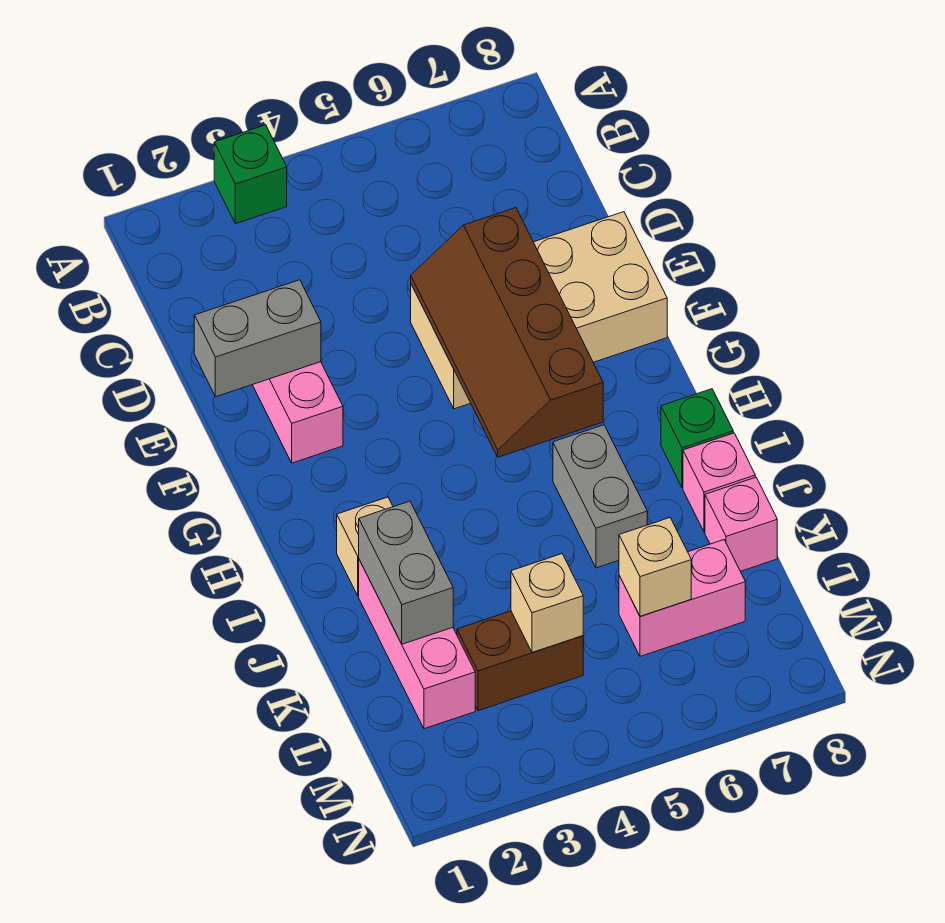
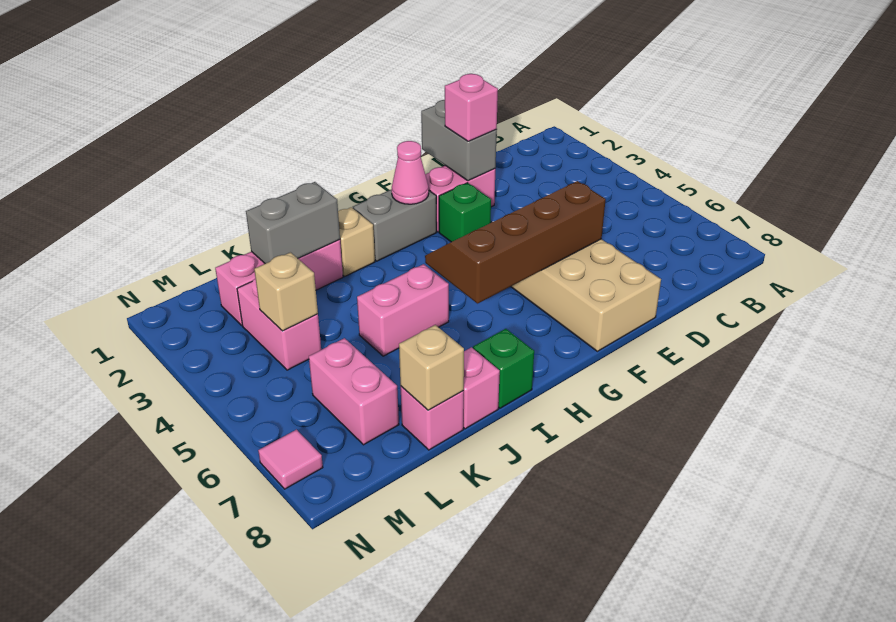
green 1x1 brick [214,125,287,224] -> green 1x1 brick moved to [439,183,491,242]
none -> pink 1x1 brick [445,74,498,141]
none -> pink 1x1 cone [392,141,429,204]
none -> pink 1x2 brick [357,264,449,356]
grey 1x2 brick [553,425,647,568] -> grey 1x2 brick moved to [353,189,437,261]
brown 1x2 brick [457,611,583,711] -> pink 1x2 brick [237,278,321,370]
tan 1x1 brick [619,518,691,616] -> tan 1x1 brick moved to [399,325,464,410]
none -> pink 1x1 tile [258,430,323,489]

